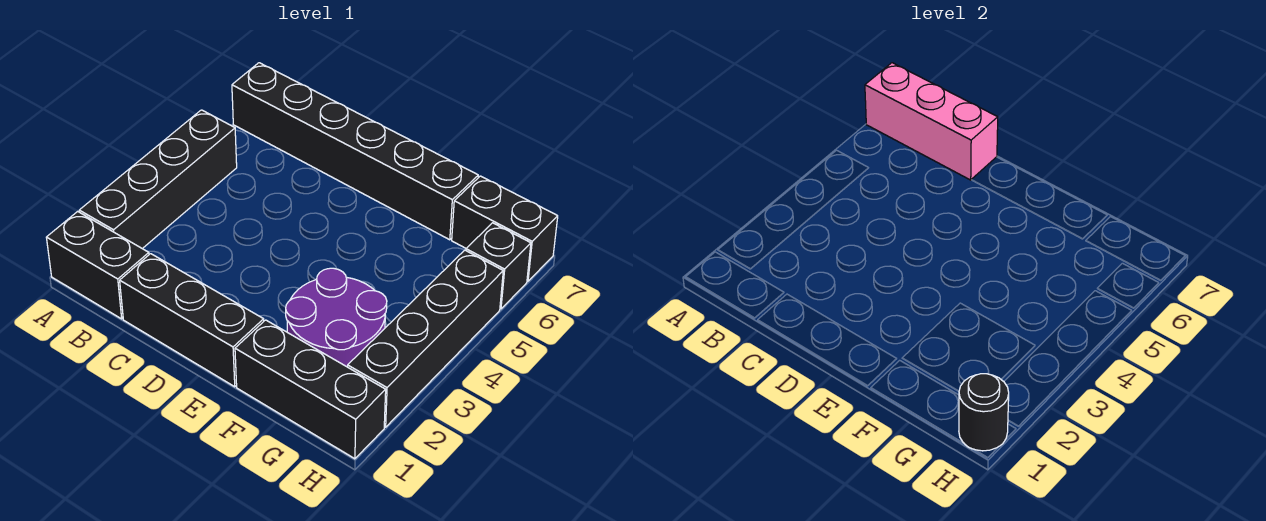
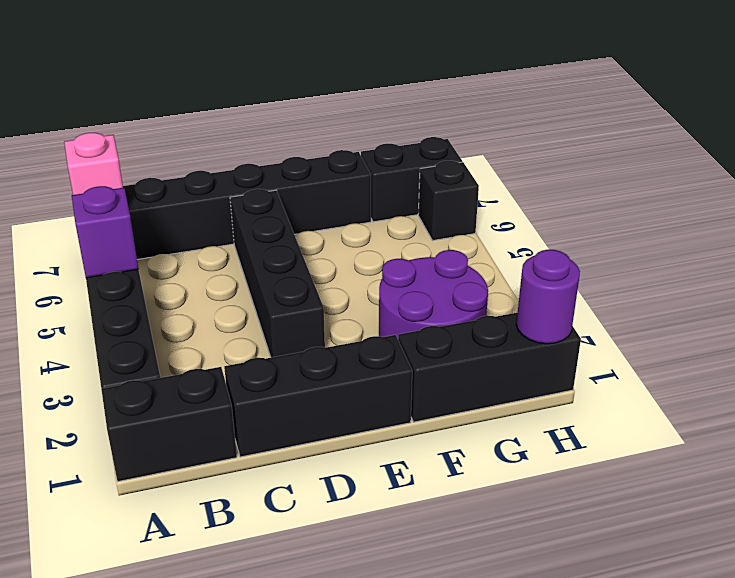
none -> purple 1x1 brick [72,186,138,278]
pink 1x3 brick [865,63,998,180] -> pink 1x1 brick [64,133,123,195]
black 1x1 round brick [959,374,1009,451] -> purple 1x1 round brick [516,250,580,344]
black 1x4 brick [348,250,503,427] -> black 1x4 brick moved to [230,189,325,358]

